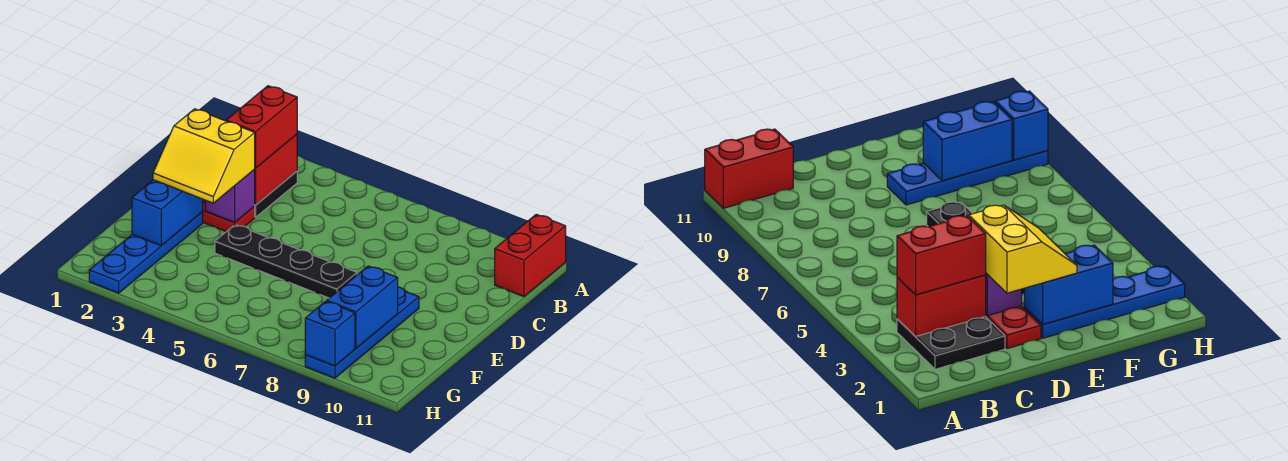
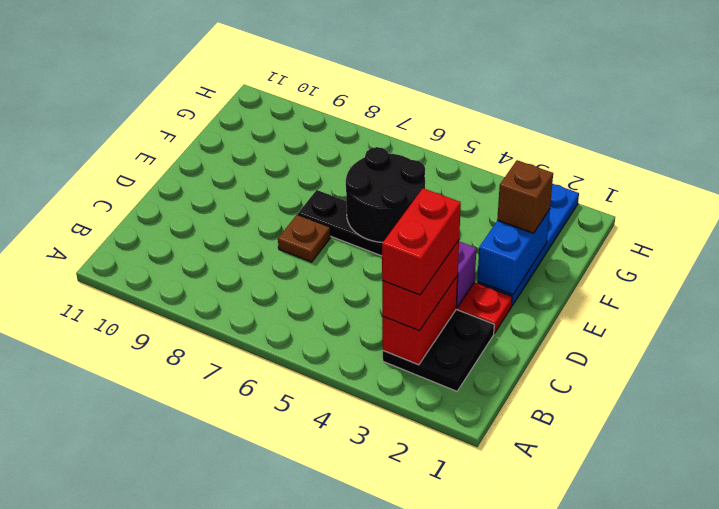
red 1x2 brick [495,214,566,297] -> red 1x2 brick moved to [382,188,461,295]
yellow 2x2 slope [153,109,255,203] -> none
none -> brown 1x1 plate [278,215,330,262]
none -> black 2x2 round brick [346,147,425,242]
blue 1x4 plate [305,287,419,378] -> none
none -> brown 1x1 brick [497,160,553,233]
blue 1x2 brick [327,266,398,348] -> none
blue 1x1 brick [305,301,355,366] -> none

